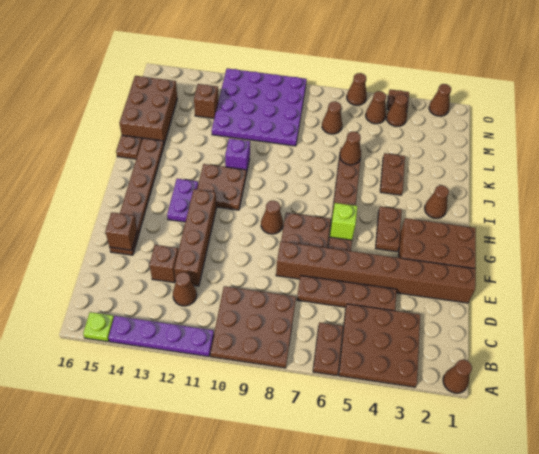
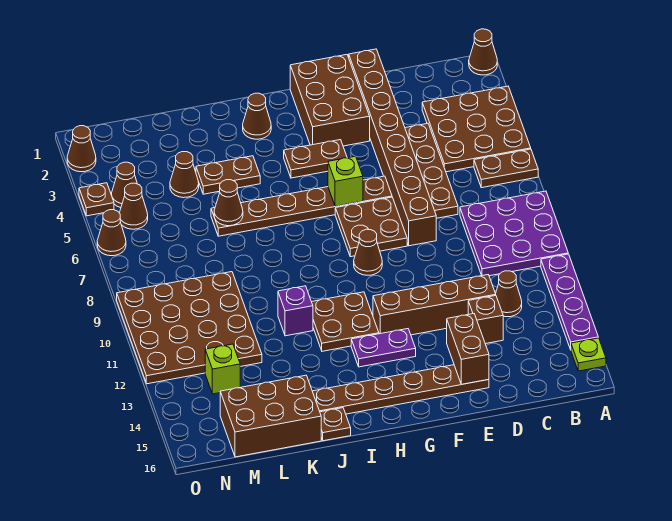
brown 3x3 plate [210,286,296,368] -> purple 3x3 plate [460,191,568,276]
brown 1x1 brick [105,212,137,250] -> brown 1x2 brick [447,314,489,384]
purple 4x4 plate [212,68,307,146] -> brown 4x4 plate [117,272,262,384]
brown 1x1 cone [322,101,342,134] -> brown 1x1 cone moved to [170,152,199,198]
brown 1x1 brick [194,84,218,118] -> lime 1x1 brick [205,344,240,394]

